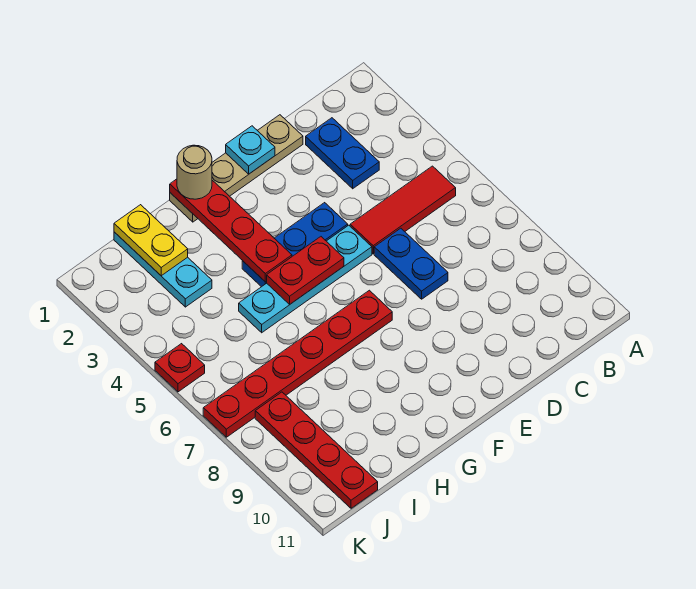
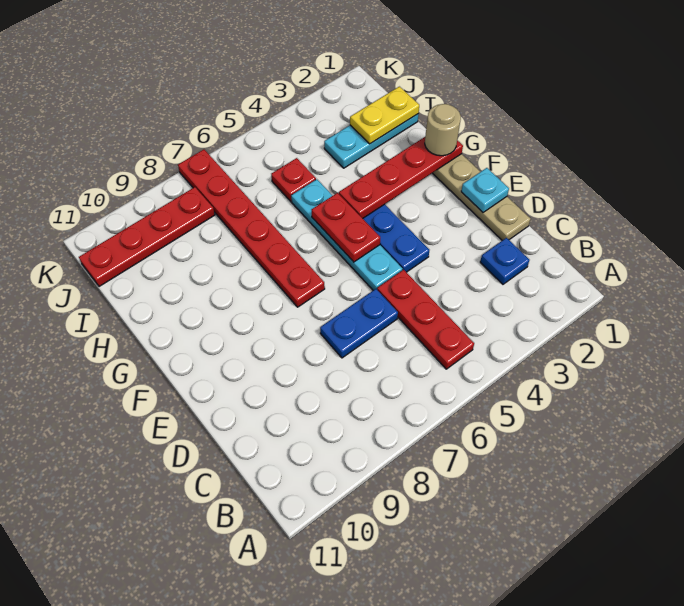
red 1x3 tile [350,166,456,254] -> red 1x3 plate [377,270,474,369]
blue 1x2 plate [306,118,379,189] -> blue 1x1 plate [480,238,529,284]
red 1x1 plate [155,344,205,392] -> red 1x1 plate moved to [271,158,316,201]

